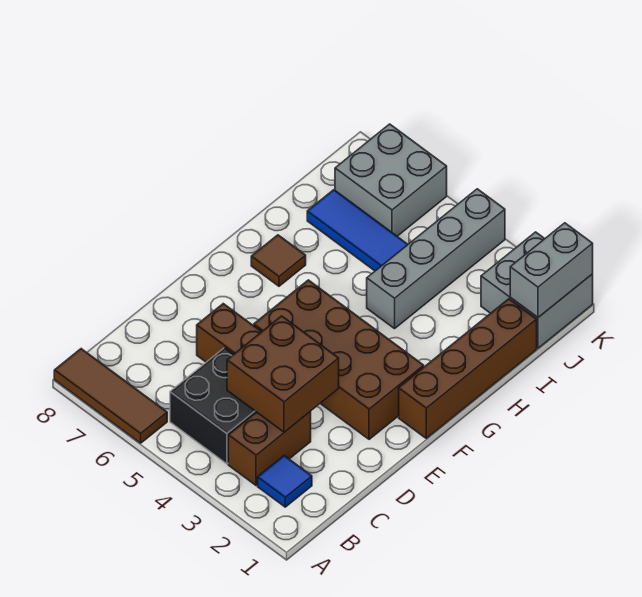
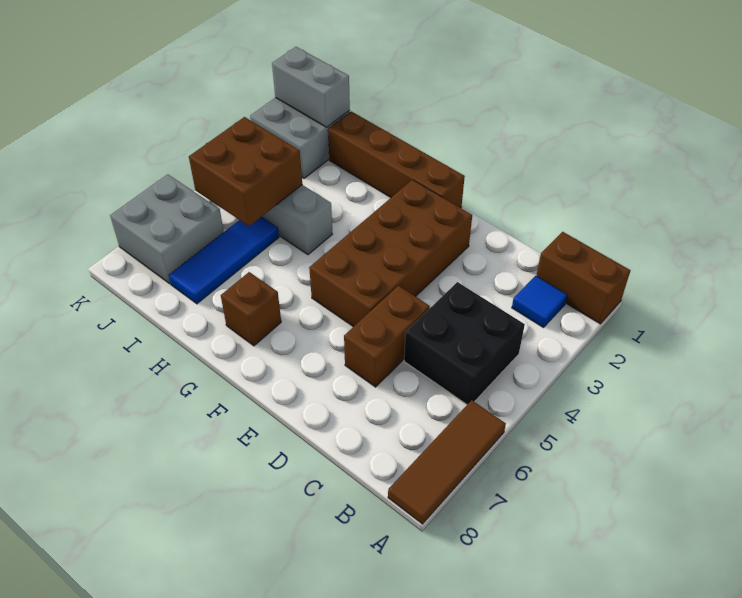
brown 1x2 brick [228,411,311,486] -> brown 1x2 brick moved to [536,232,630,324]
brown 2x2 brick [227,316,339,432] -> brown 2x2 brick moved to [189,117,302,226]
brown 1x1 tile [251,235,306,286] -> brown 1x1 brick [221,272,281,346]

